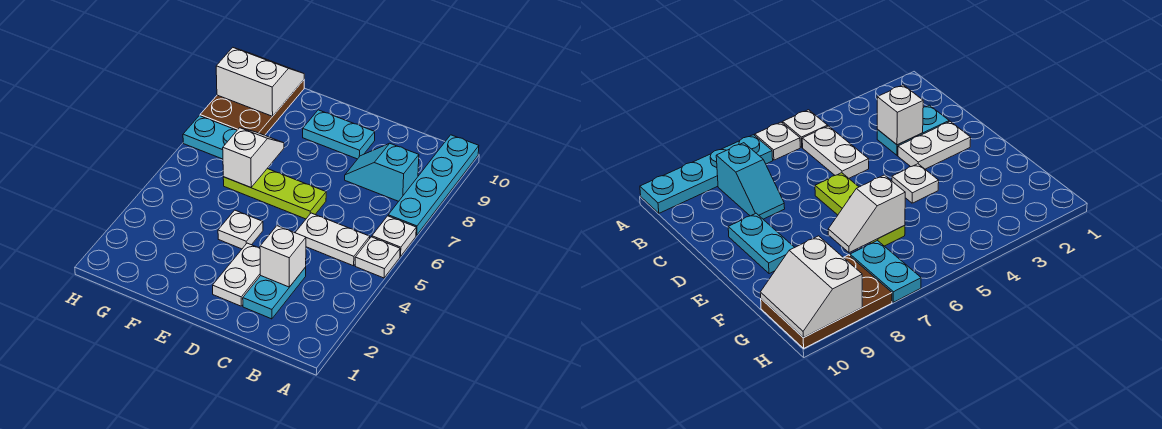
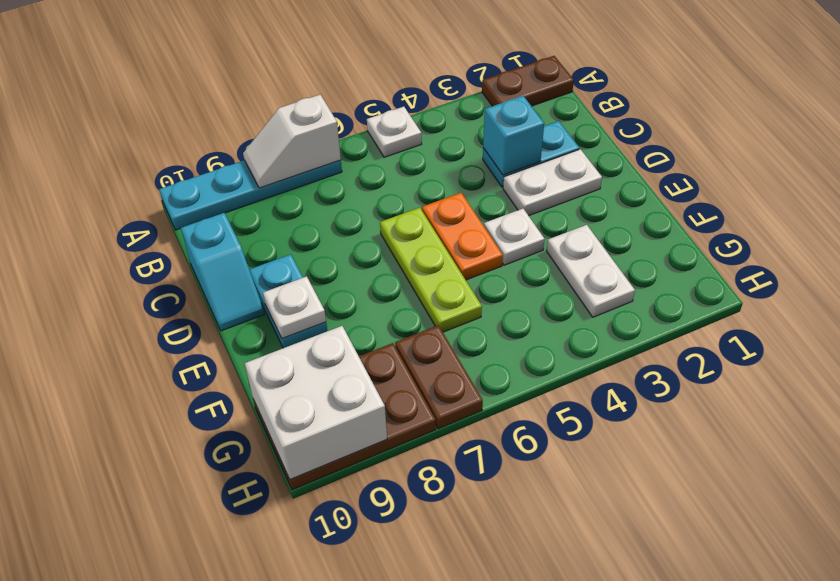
none -> brown 1x2 plate [482,56,574,106]
white 1x1 plate [372,216,416,257] -> white 1x1 plate moved to [263,276,326,339]
white 1x2 plate [295,213,370,266] -> white 1x2 plate moved to [546,225,635,317]
cyan 1x2 slope [345,144,419,201] -> cyan 1x2 slope moved to [181,213,264,331]
white 1x1 brick [260,226,306,287] -> cyan 1x1 brick [483,96,544,175]
none -> orange 1x2 plate [422,193,503,280]
white 1x2 slope [223,128,284,187] -> white 1x2 slope moved to [243,95,341,188]
cyan 1x2 plate [183,116,237,159] -> brown 1x2 plate [395,325,483,429]
white 2x2 slope [216,48,304,116] -> white 2x2 brick [245,326,387,480]

